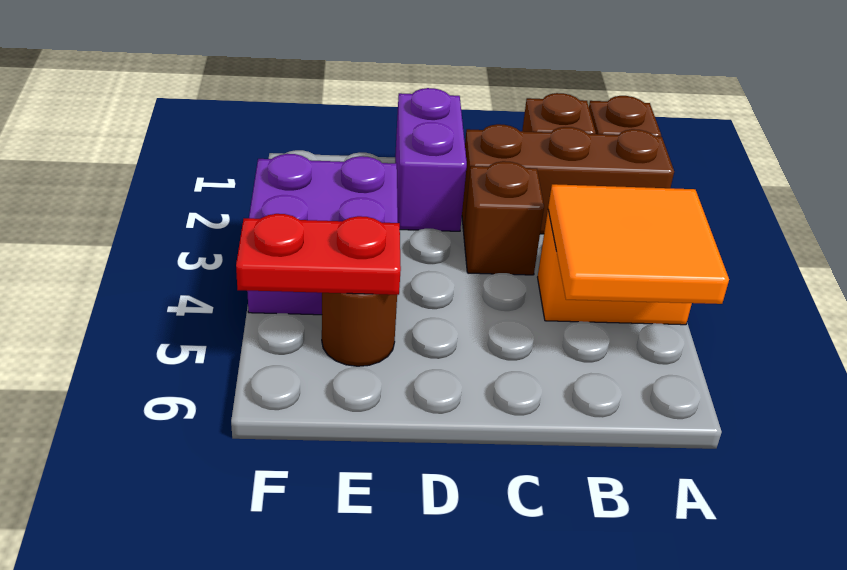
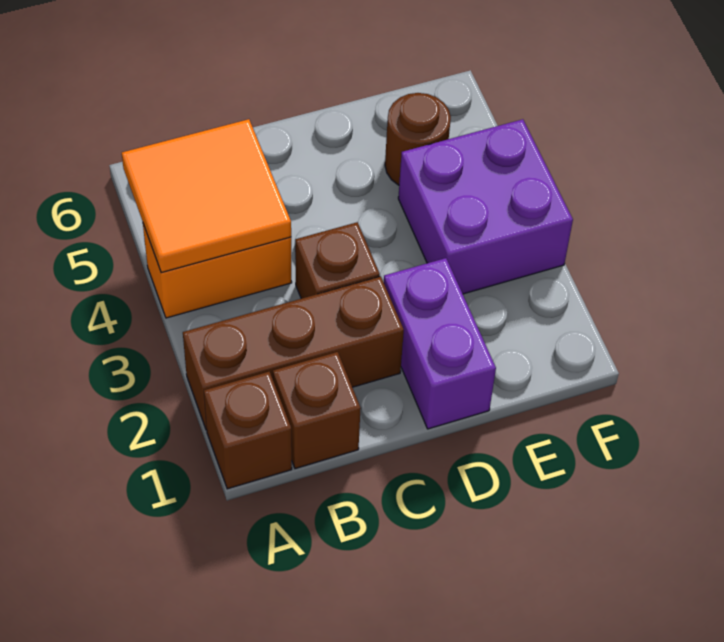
red 1x2 plate [236,214,401,295] -> none

